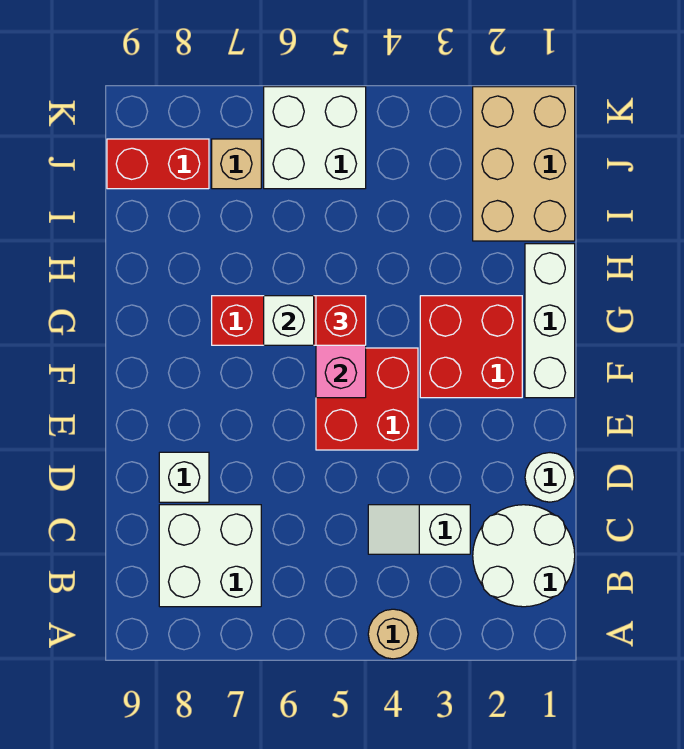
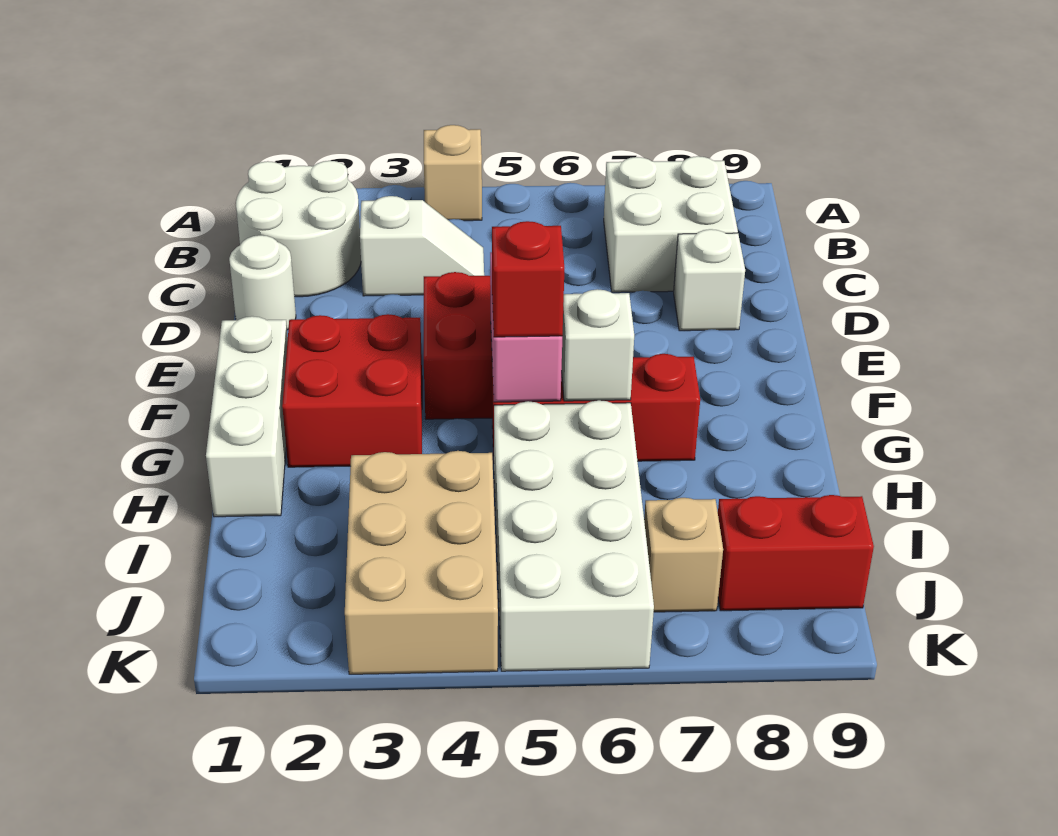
tan 1x1 round brick [368,609,418,659] -> tan 1x1 brick [424,125,482,221]
tan 2x3 brick [473,87,575,241] -> tan 2x3 brick moved to [345,451,498,674]
white 2x2 brick [264,87,366,189] -> white 2x4 brick [494,400,654,671]

